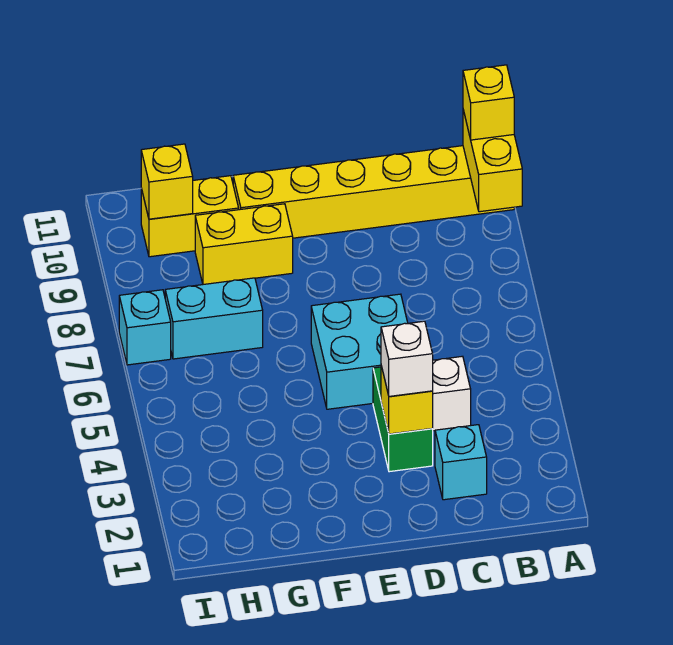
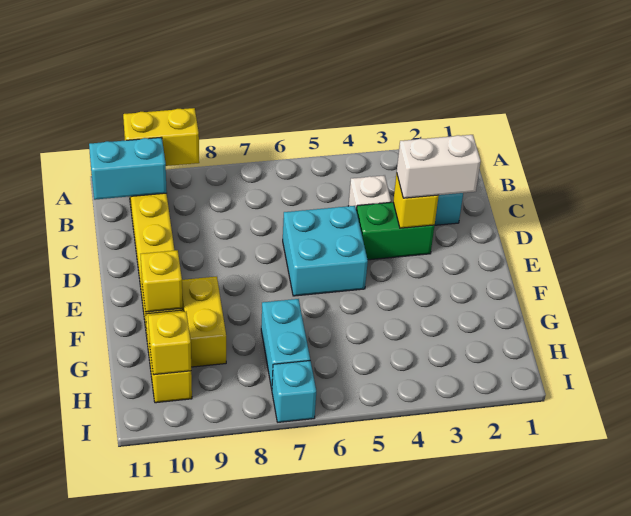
yellow 1x1 brick [463,65,514,140] -> yellow 1x1 brick moved to [141,250,183,312]
none -> cyan 1x2 brick [89,137,167,200]
white 1x1 brick [381,321,433,396] -> white 1x2 brick [397,135,481,198]

